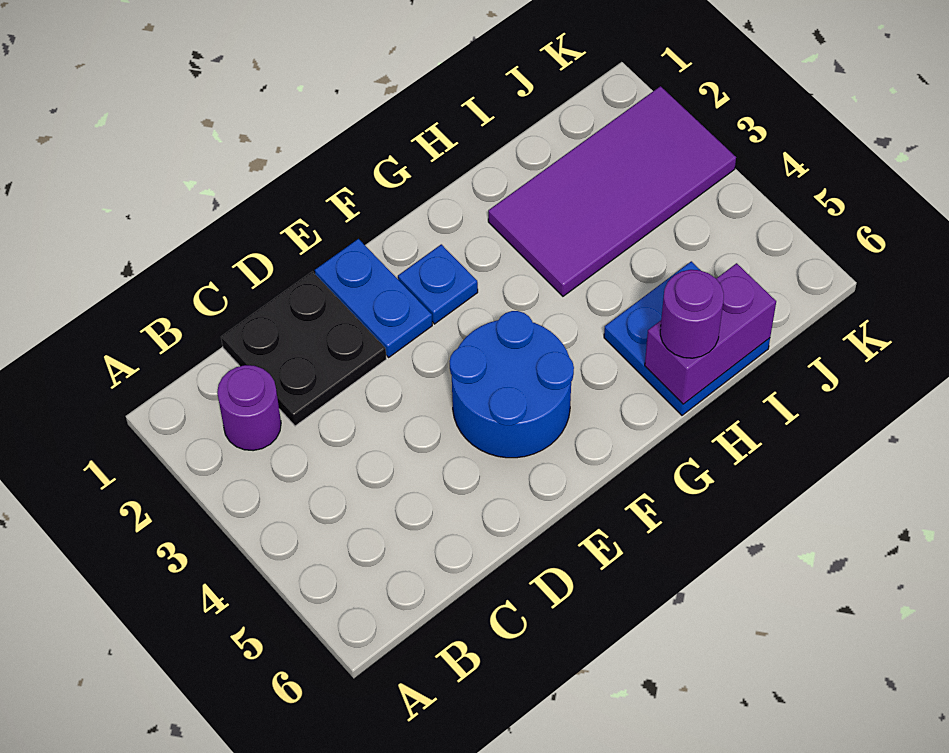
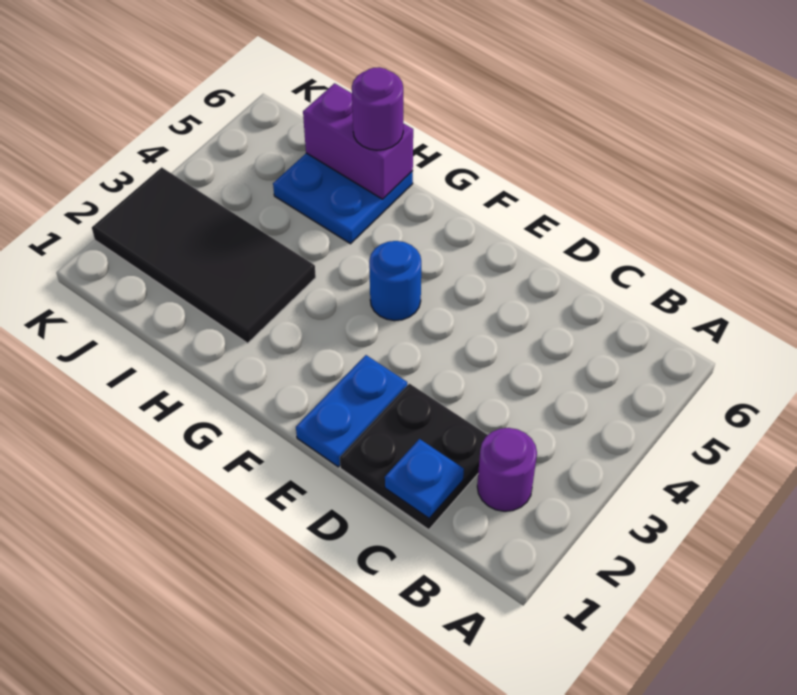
blue 2x2 round brick [450,311,574,458] -> blue 1x1 round brick [369,241,421,321]
blue 1x1 plate [398,244,478,324] -> blue 1x1 plate moved to [385,439,464,518]
purple 2x4 tile [488,86,736,296] -> black 2x4 tile [92,167,316,343]

